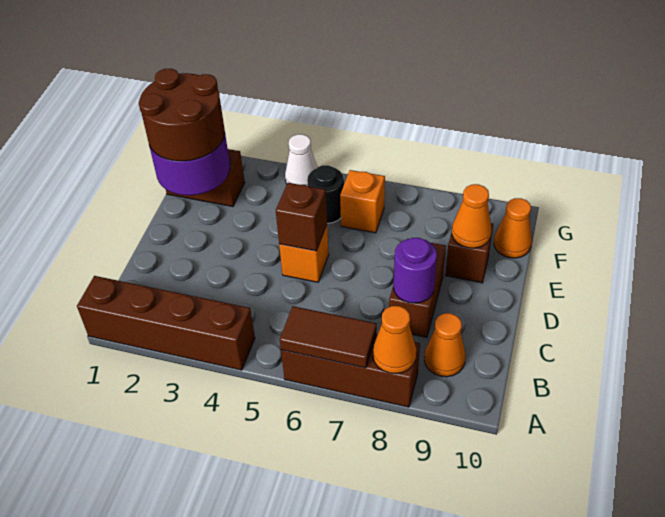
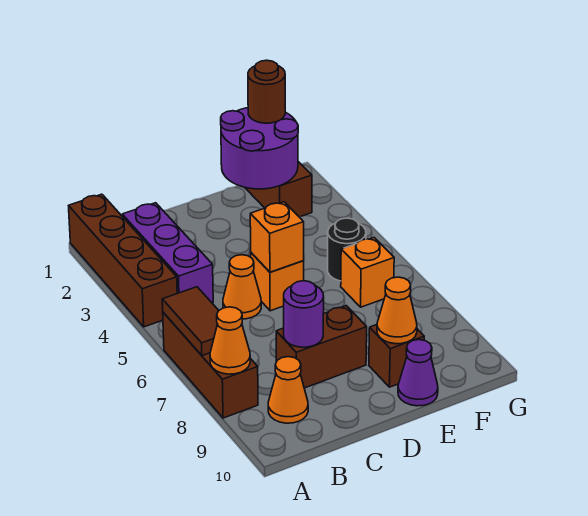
none -> purple 1x3 brick [122,203,213,303]
brown 1x1 brick [276,183,327,251] -> orange 1x1 brick [250,202,304,272]
brown 2x2 round brick [139,69,225,161] -> brown 1x1 round brick [248,60,285,123]
none -> purple 1x1 cone [398,340,438,406]
orange 1x1 cone [494,198,532,258] -> orange 1x1 cone moved to [223,255,261,319]
white 1x1 cone [285,134,317,186] -> none

